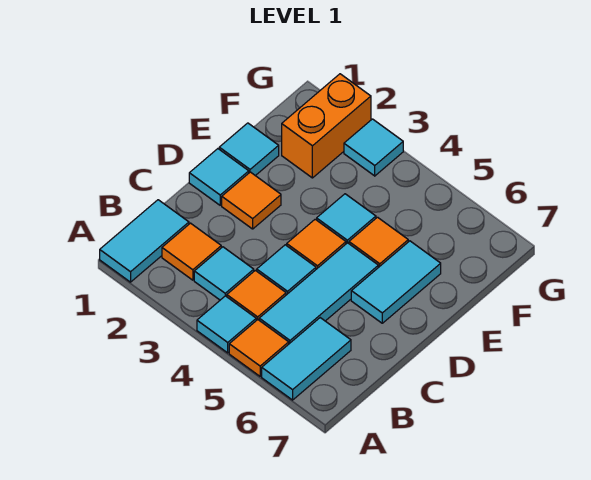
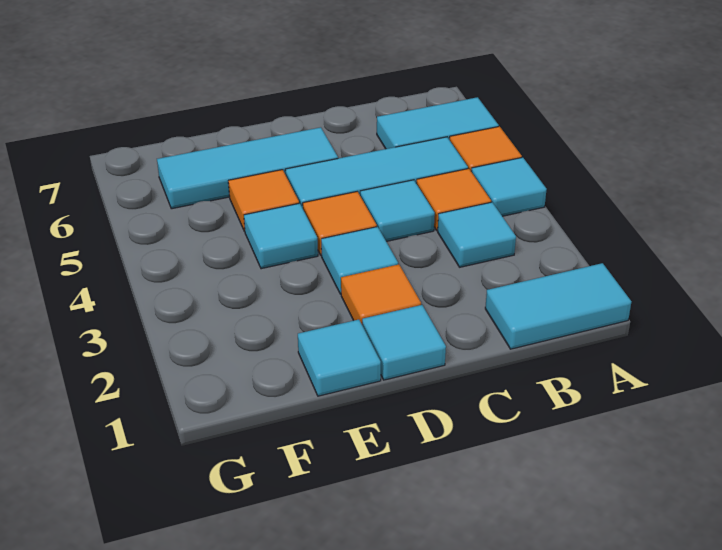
orange 1x1 tile [162,223,221,280] -> none
cyan 1x2 tile [351,241,441,323] -> cyan 1x3 tile [157,127,338,209]
orange 1x2 brick [282,74,371,178] -> none
cyan 1x1 tile [344,119,403,176] -> cyan 1x1 tile moved to [321,227,398,294]

